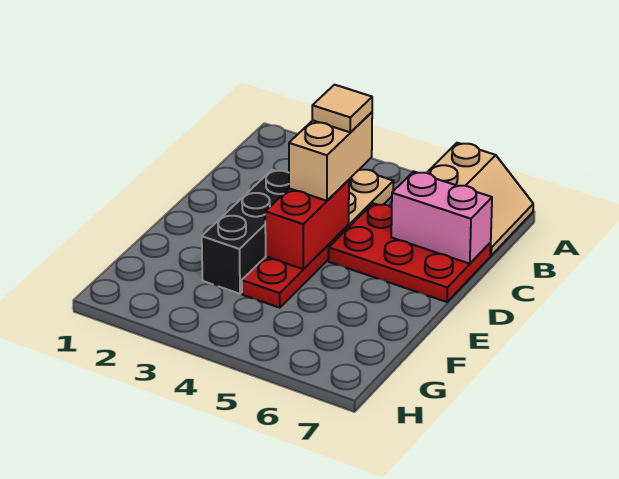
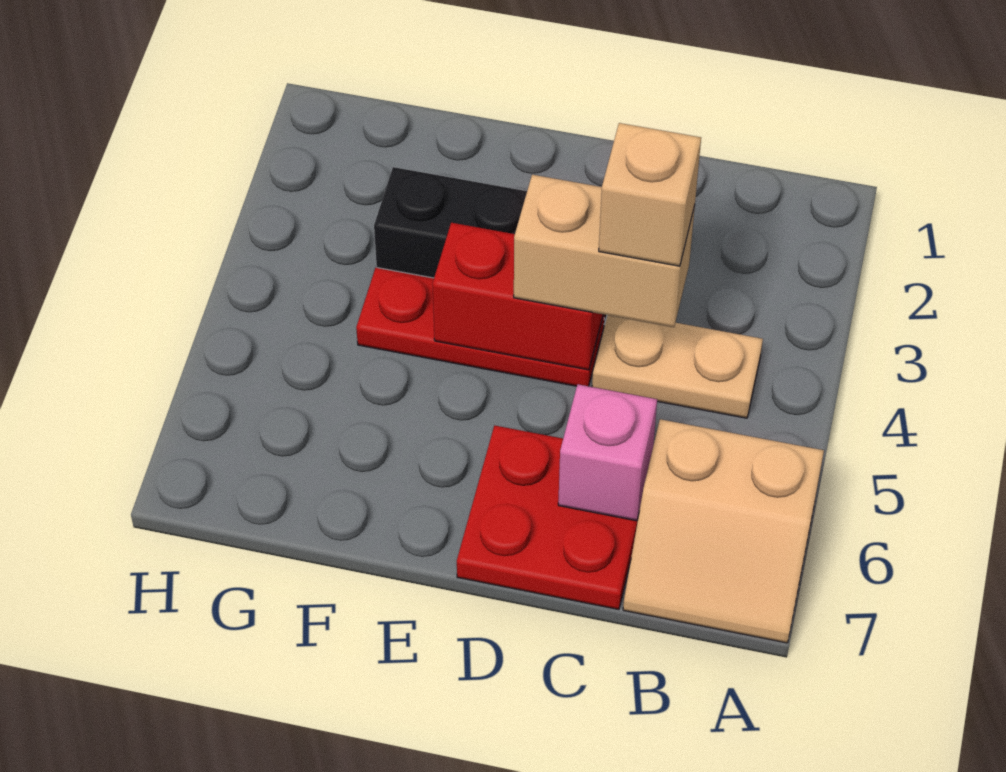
tan 1x1 tile [312,85,372,132] -> tan 1x1 brick [599,123,701,266]
red 2x3 plate [329,203,491,302] -> red 2x2 plate [457,425,638,610]
pink 1x2 brick [391,171,492,264] -> pink 1x1 brick [558,384,657,521]

